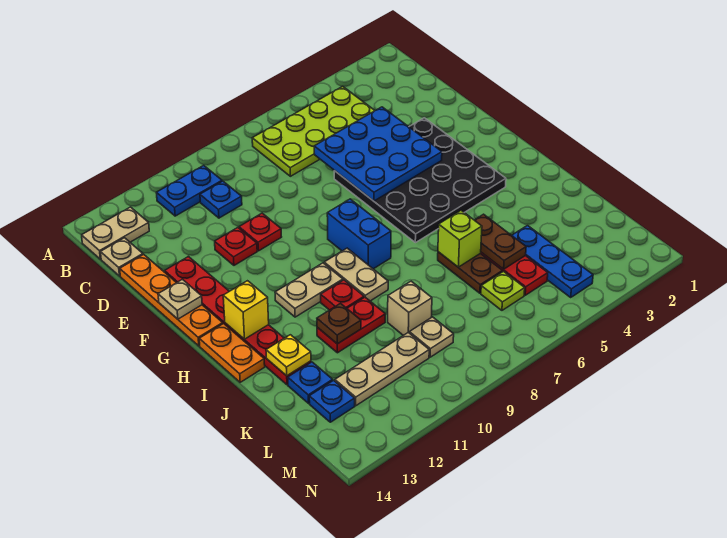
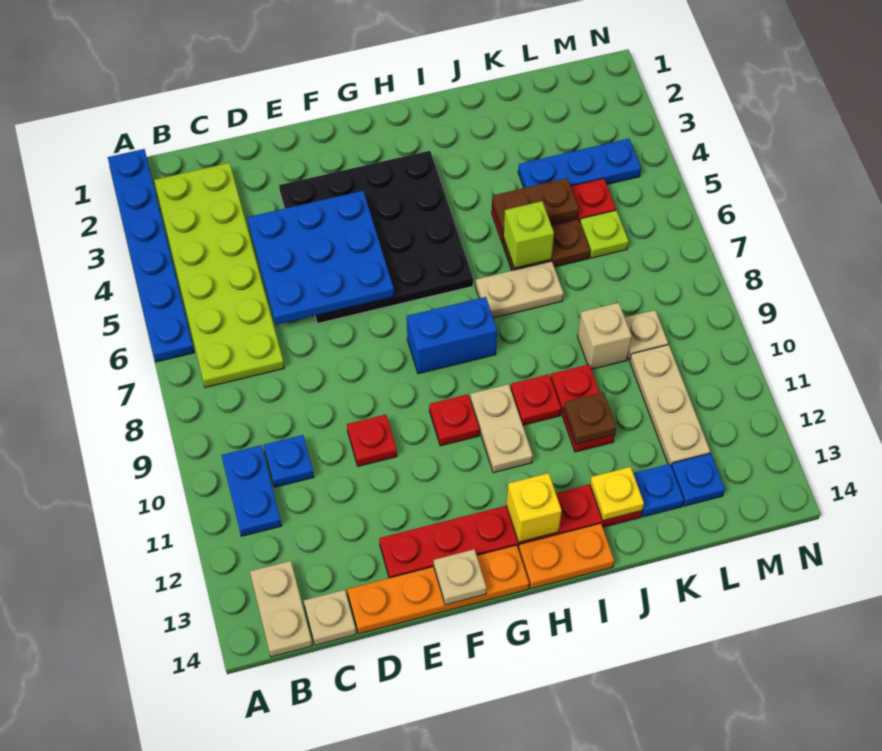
none -> blue 1x6 plate [108,149,194,362]
lime 2x4 plate [252,86,375,176] -> lime 2x6 plate [154,163,284,388]
red 1x1 plate [215,228,257,265] -> red 1x1 plate moved to [429,394,479,446]
tan 1x2 plate [324,248,388,301] -> tan 1x2 plate moved to [475,261,564,318]

